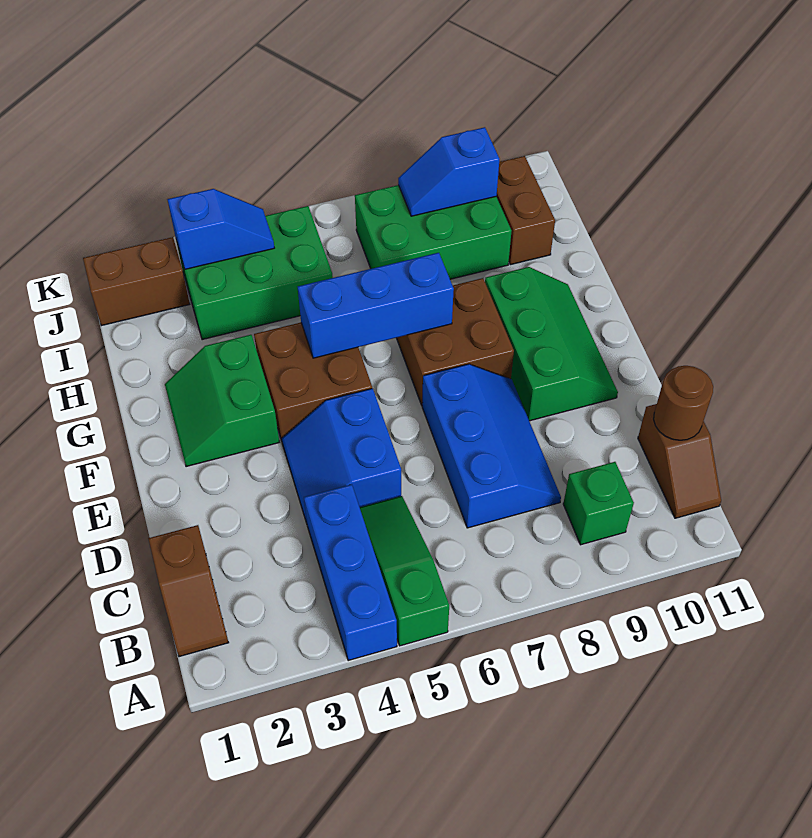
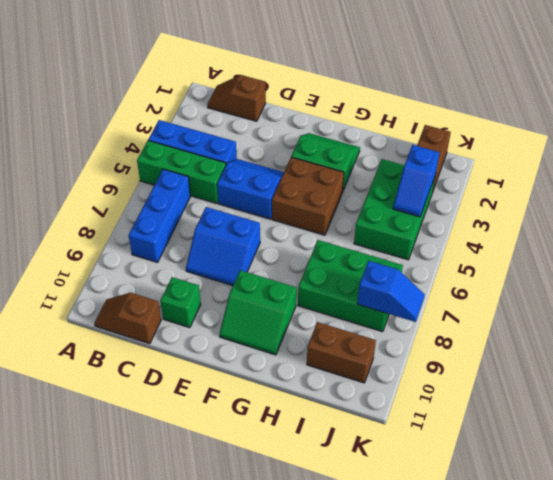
green 1x3 slope [360,496,449,646] -> green 1x3 brick [137,141,226,203]
green 1x1 brick [563,462,634,545] -> green 1x1 brick moved to [160,277,201,328]
blue 2x3 slope [422,364,561,528] -> blue 2x2 slope [186,207,260,286]
brown 1x1 round brick [654,366,713,440] -> none
green 2x3 slope [485,267,618,421] -> green 2x2 slope [220,270,296,355]
brown 2x2 brick [397,278,514,405] -> none
blue 1x3 brick [298,253,454,358] -> blue 1x3 brick moved to [129,169,190,262]
green 2x3 brick [355,185,511,279] -> green 2x3 brick turned to [298,240,403,332]
blue 1x2 slope [398,127,499,216] -> blue 1x2 slope turned to [357,261,425,322]

